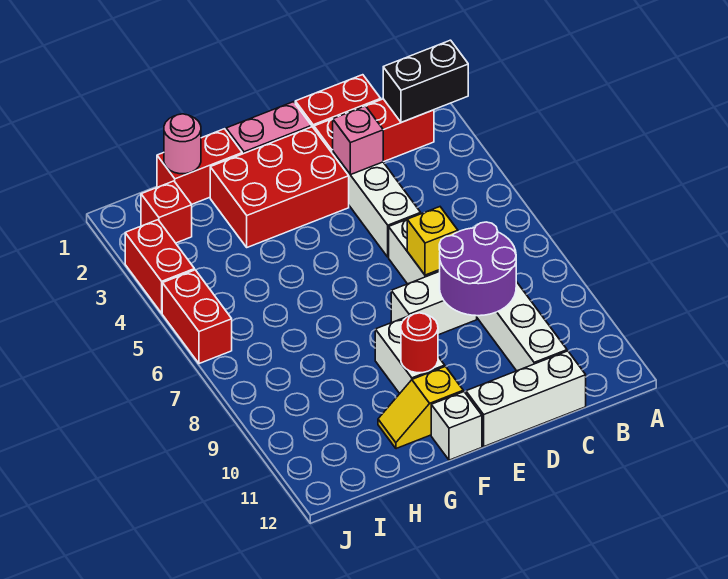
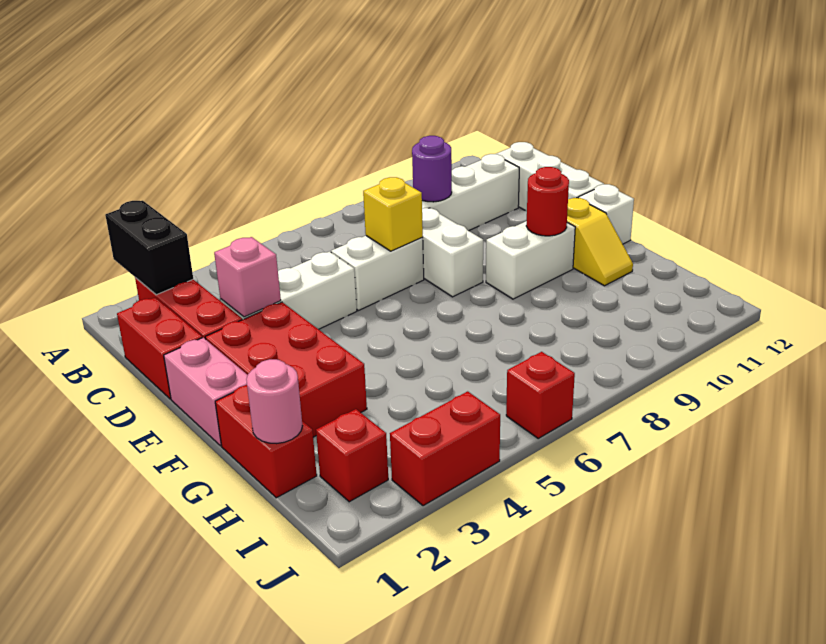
purple 2x2 round brick [439,222,516,316] -> purple 1x1 round brick [412,136,452,202]
red 1x2 brick [162,270,232,364] -> red 1x1 brick [506,352,575,438]

